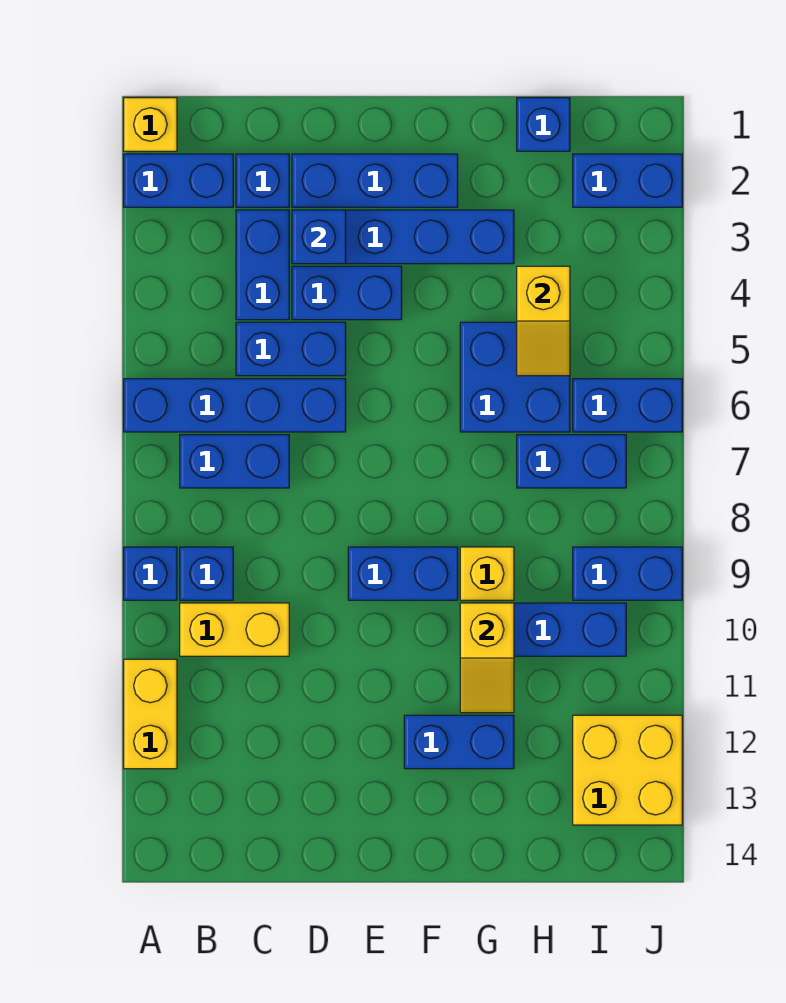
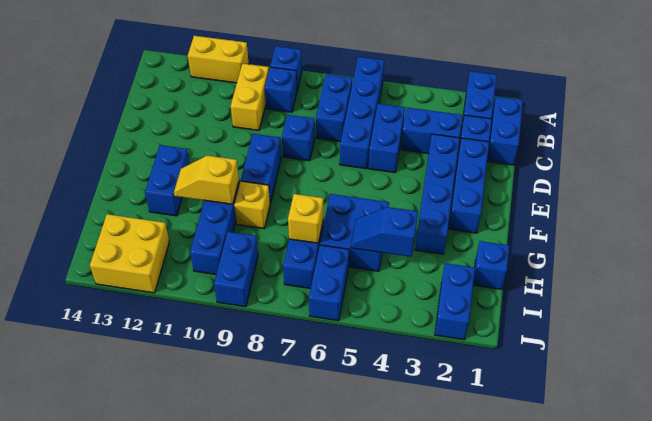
yellow 1x1 brick [124,98,177,151] -> yellow 1x1 brick moved to [288,194,323,243]
blue 1x1 brick [292,210,346,264] -> blue 1x1 brick moved to [282,115,315,161]
blue 1x2 brick [292,266,402,320] -> blue 1x2 brick moved to [487,97,523,165]
yellow 1x2 slope [517,266,570,376] -> blue 1x2 slope [351,207,418,257]

